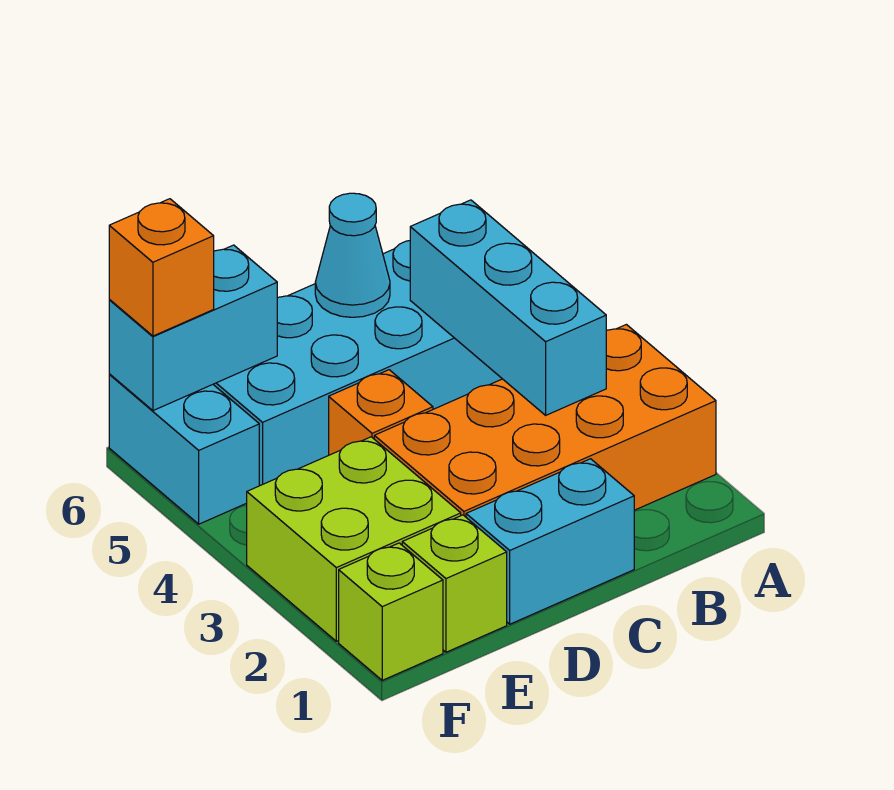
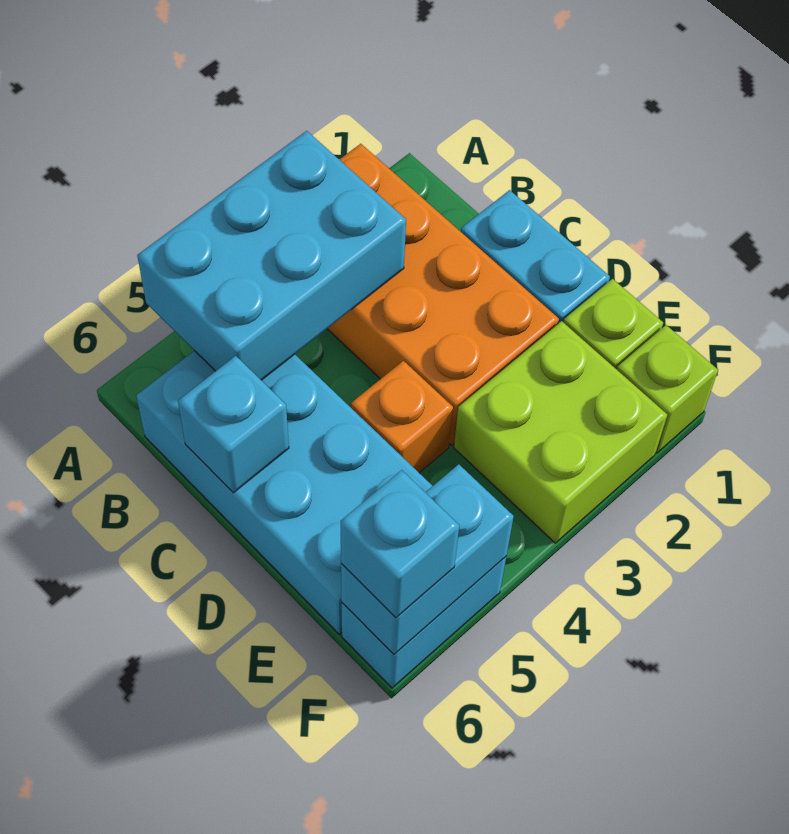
cyan 1x3 brick [410,200,606,415] -> cyan 2x3 brick [137,131,406,380]
cyan 1x1 cone [315,193,390,317] -> cyan 1x1 brick [178,356,289,493]
cyan 1x2 brick [109,245,277,411] -> cyan 1x2 brick turned to [341,464,514,654]
orange 1x1 brick [109,199,214,336] -> cyan 1x1 brick [341,470,459,618]

